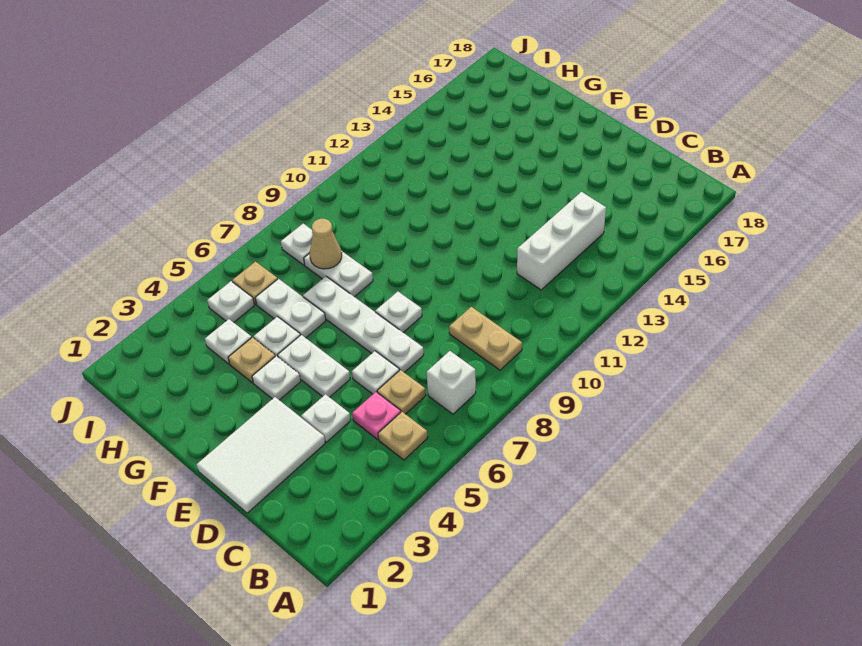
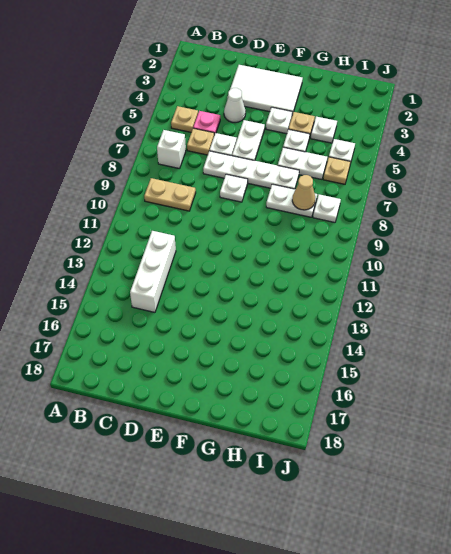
white 2x3 tile [197,397,325,513] -> white 2x3 tile turned to [227,65,303,115]
white 1x1 plate [301,394,351,442] -> white 1x1 cone [224,88,246,123]
white 1x2 plate [278,335,350,397] -> white 1x2 plate turned to [232,120,265,161]

